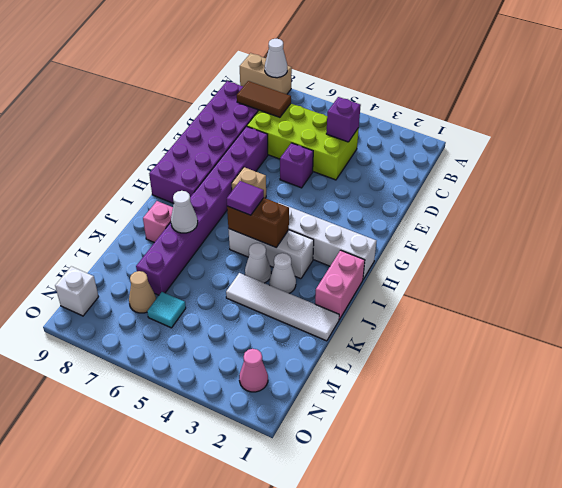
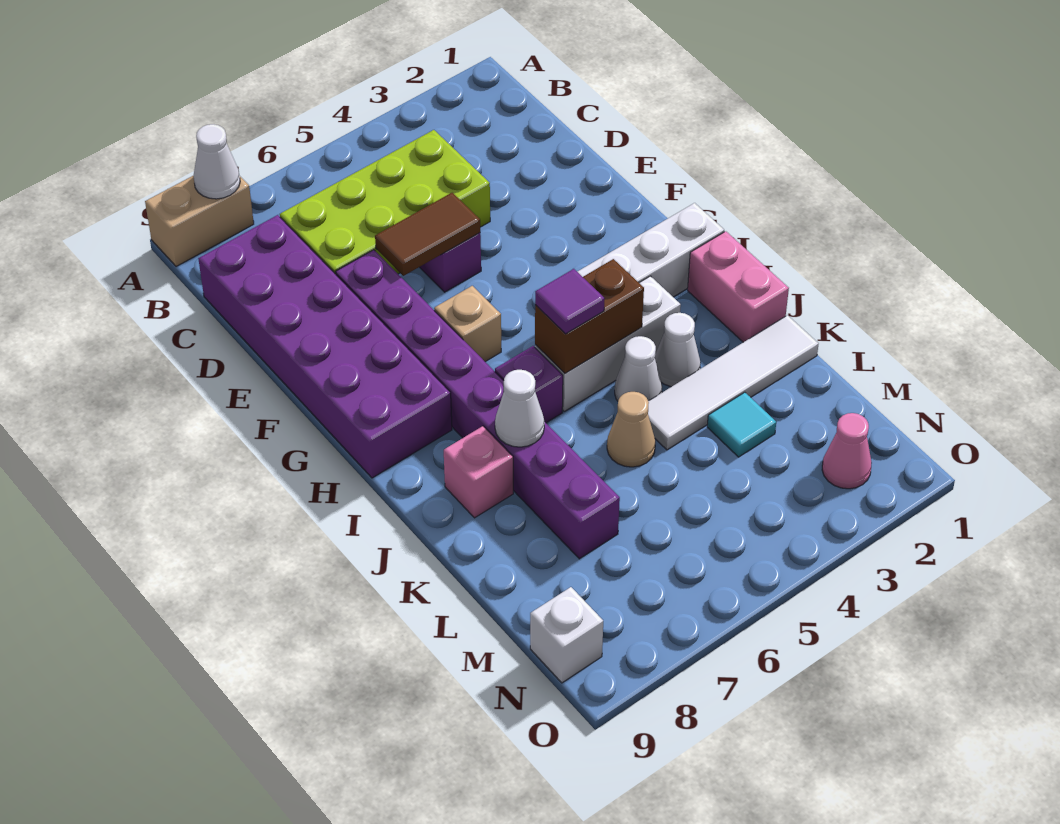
purple 1x1 brick [326,97,361,142] -> purple 1x1 brick moved to [495,346,563,423]
brown 1x2 tile [237,81,291,117] -> brown 1x2 tile moved to [375,193,480,276]
cyan 1x1 tile [147,292,186,328] -> cyan 1x1 tile moved to [707,392,776,457]
tan 1x1 cone [129,271,156,313] -> tan 1x1 cone moved to [607,392,655,467]

